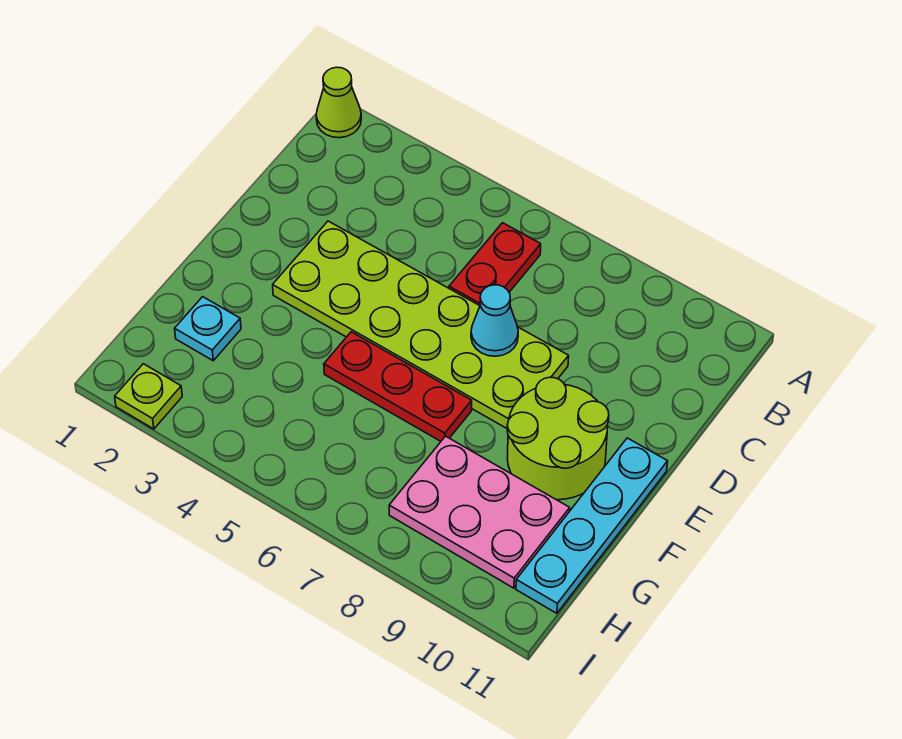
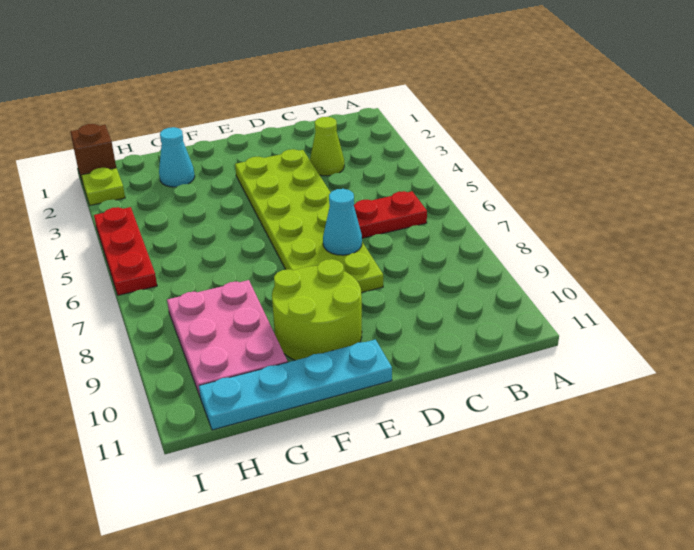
lime 1x1 cone [316,67,361,138] -> lime 1x1 cone moved to [310,117,344,176]
red 1x3 plate [324,332,472,441] -> red 1x3 plate moved to [94,207,157,295]
cyan 1x1 plate [175,297,241,361] -> cyan 1x1 cone [159,127,195,187]
none -> brown 1x1 brick [70,124,116,183]

